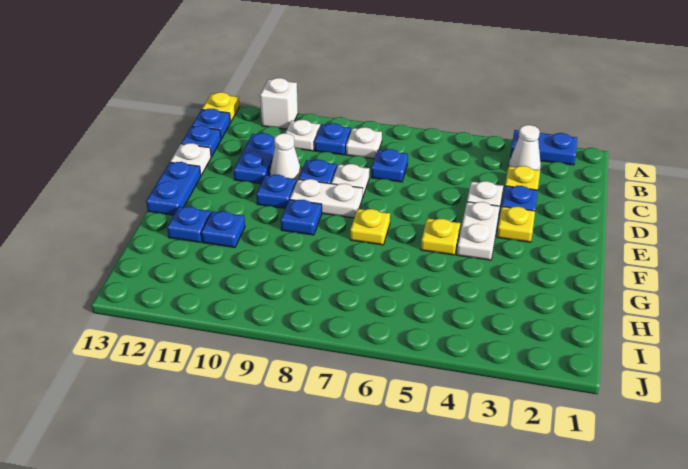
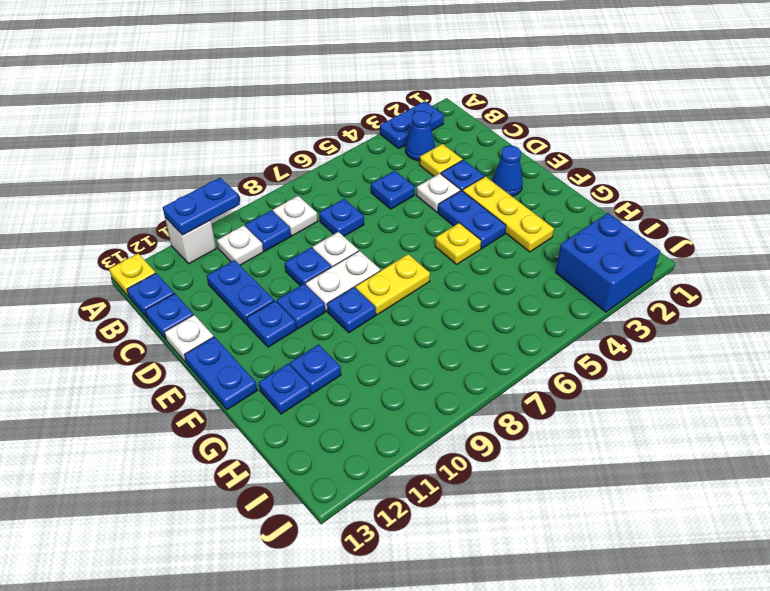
none -> blue 1x2 plate [163,178,240,235]
white 1x1 cone [509,125,541,170] -> blue 1x1 cone [406,111,435,161]
none -> blue 1x1 plate [371,171,415,209]
white 1x1 cone [270,133,301,181] -> none
none -> blue 1x1 cone [492,146,523,196]
yellow 1x1 plate [497,206,535,242] -> yellow 1x3 plate [463,176,554,252]
white 1x2 plate [457,202,500,260] -> blue 1x2 plate [438,190,506,249]
none -> blue 1x1 plate [247,301,296,347]
yellow 1x1 plate [350,209,390,245] -> yellow 1x2 plate [355,254,430,315]
none -> blue 2x2 brick [556,213,660,312]

